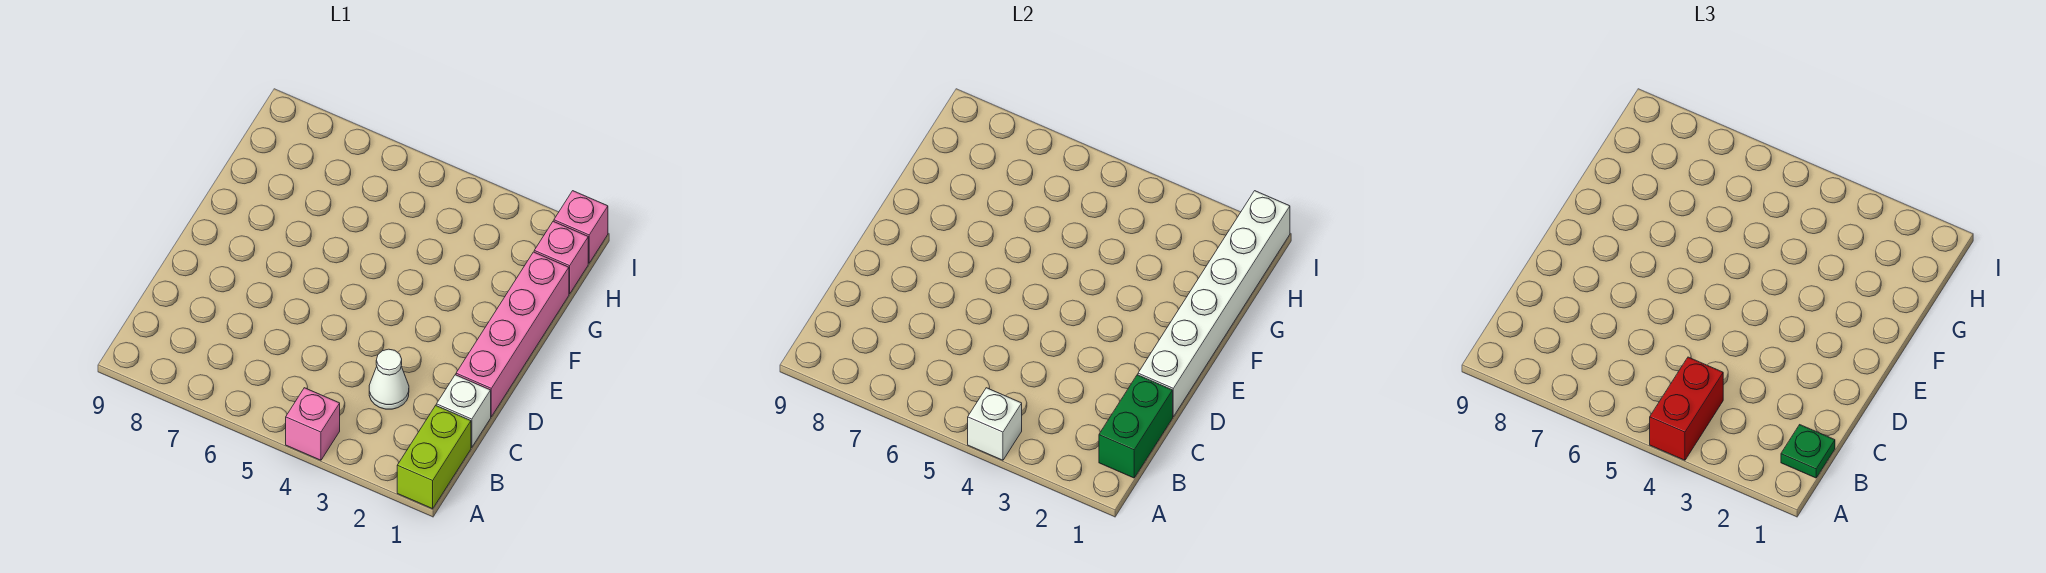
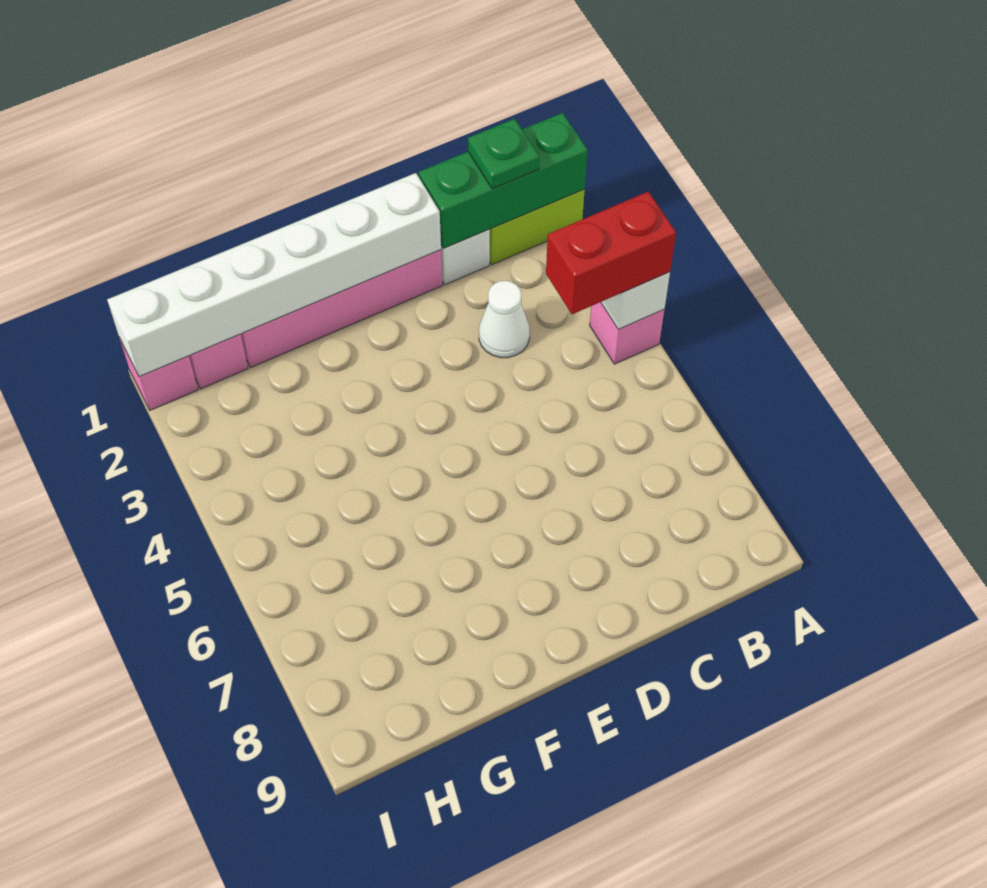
green 1x2 brick [1099,375,1173,478] -> green 1x3 brick [419,113,588,248]

